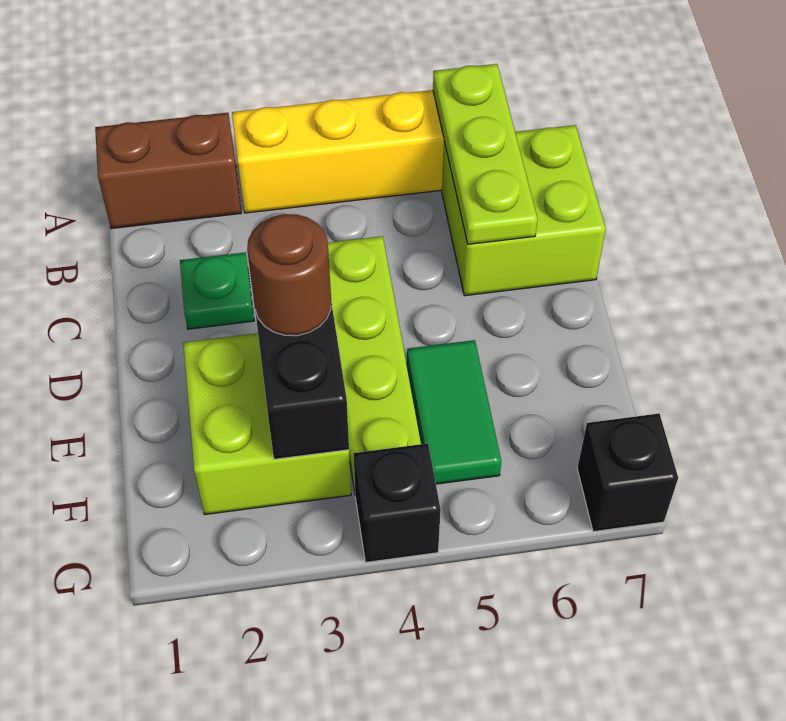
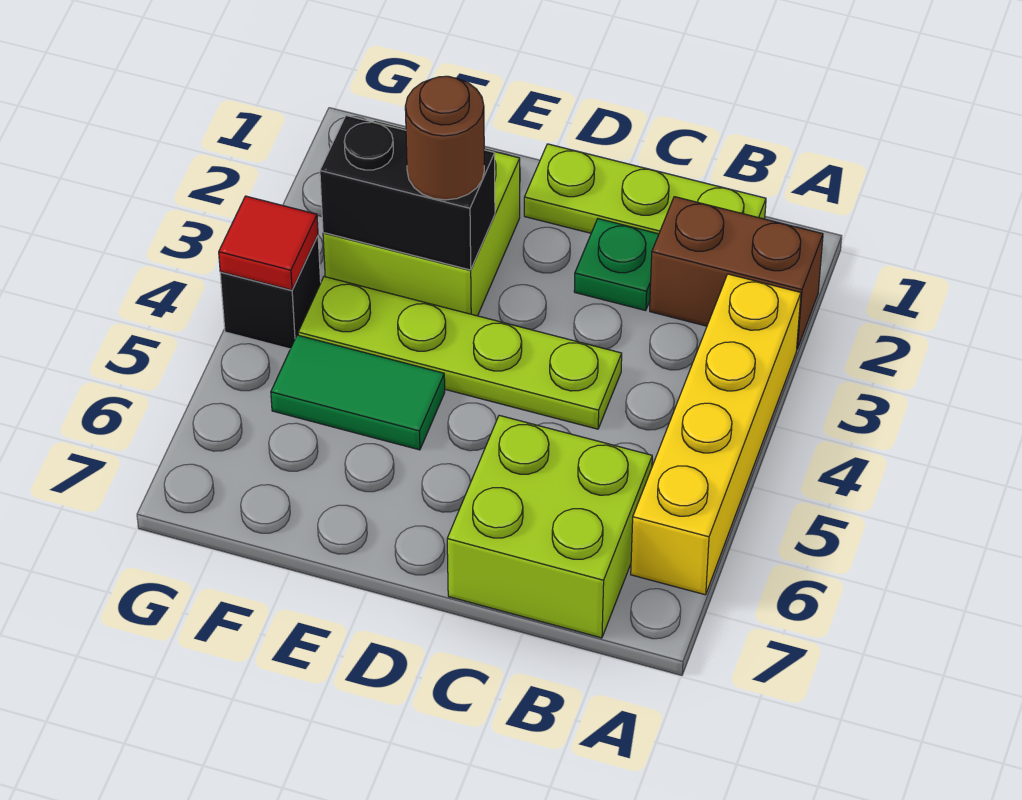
brown 1x2 brick [95,113,241,229] -> brown 1x2 brick turned to [650,197,823,349]
lime 1x3 plate [433,64,538,244] -> lime 1x3 plate moved to [524,144,766,234]
none -> red 1x1 tile [219,196,318,290]
black 1x1 brick [577,414,678,532] -> none

